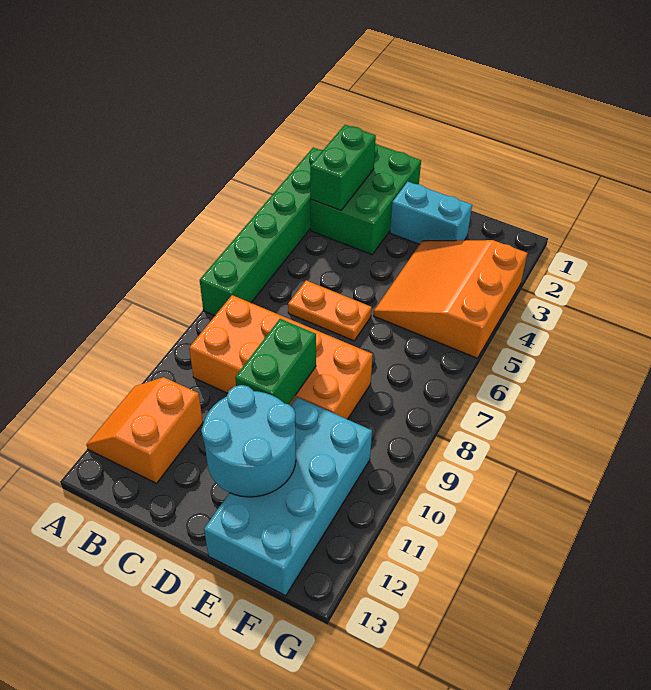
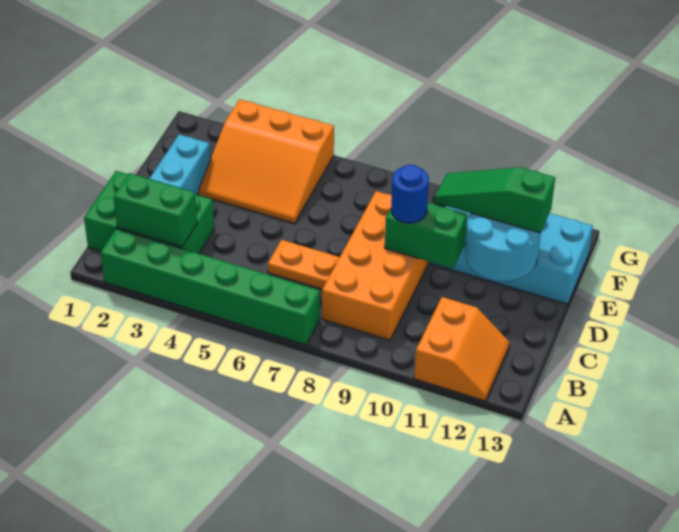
orange 2x2 slope [86,377,203,483] -> orange 2x2 slope turned to [414,297,510,401]
orange 1x2 plate [288,280,372,341] -> orange 1x2 plate turned to [268,240,340,289]
none -> blue 1x1 round brick [391,165,429,223]
none -> green 1x3 slope [434,167,555,233]

